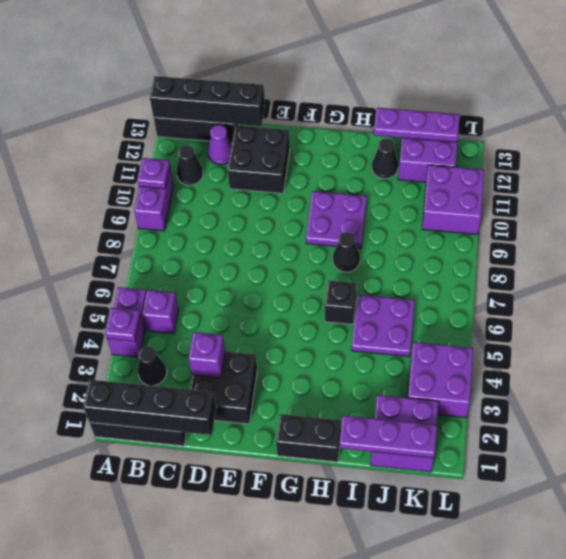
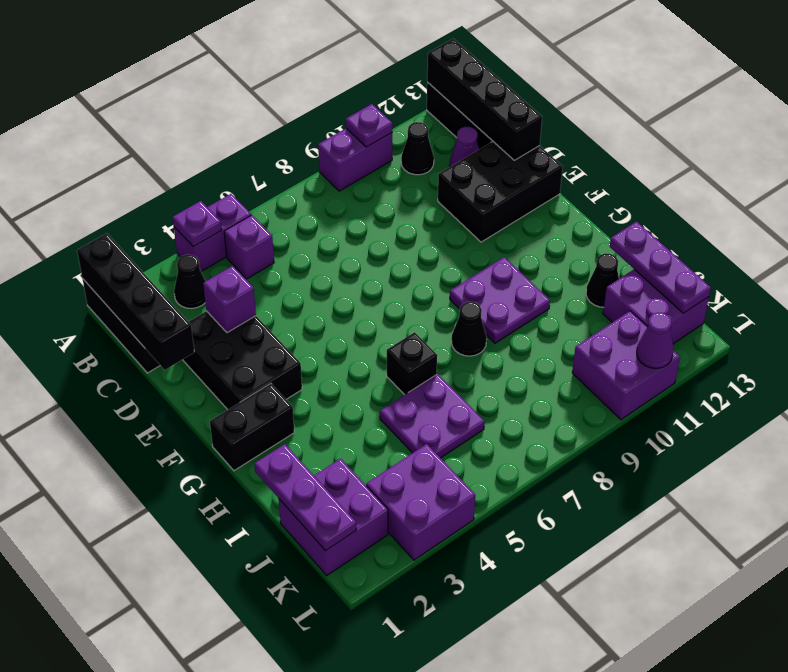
black 2x2 brick [190,352,257,424] -> black 2x3 brick [183,311,302,410]
black 2x2 brick [228,126,290,193] -> black 2x3 brick [438,142,563,242]
black 1x2 brick [276,414,341,462] -> black 1x2 brick turned to [210,383,294,471]
none -> purple 1x1 cone [637,312,673,368]

